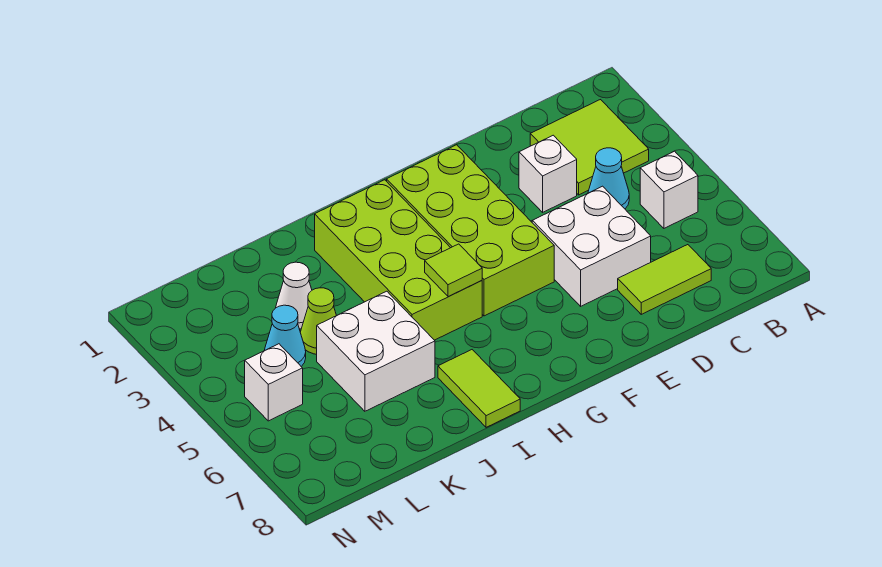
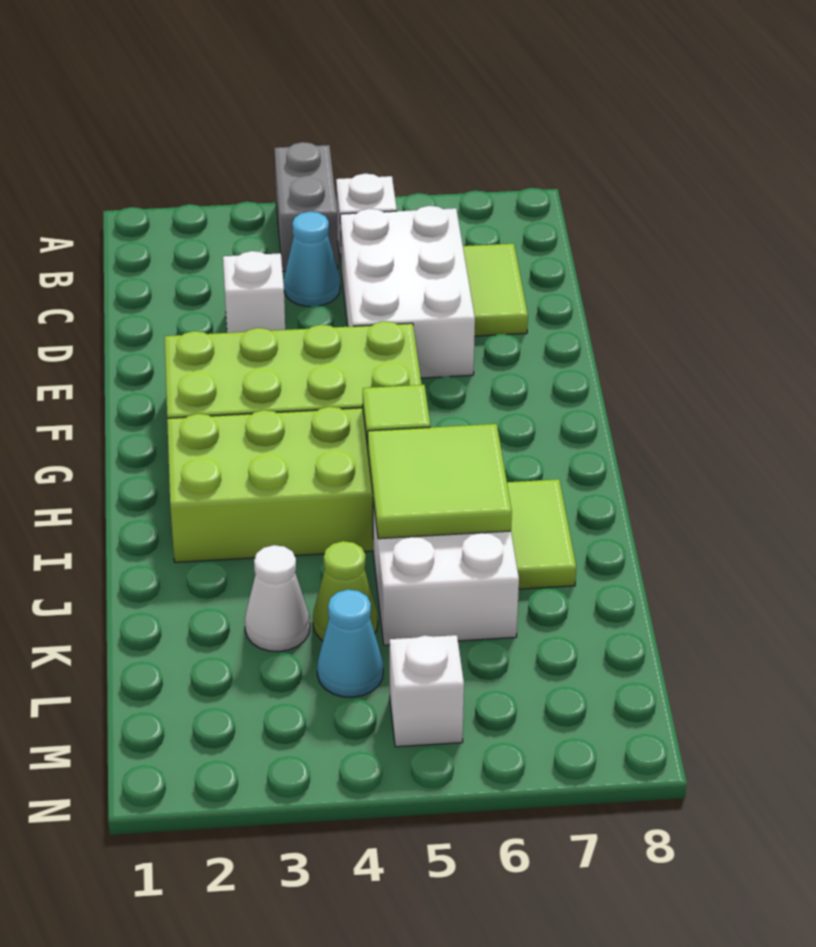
none -> grey 1x2 brick [275,142,338,272]
lime 2x2 tile [530,100,649,195] -> lime 2x2 tile moved to [368,424,512,539]
white 2x2 brick [532,186,651,306] -> white 2x3 brick [340,206,475,378]
lime 1x2 tile [438,350,520,427] -> lime 1x2 tile turned to [507,479,576,589]

